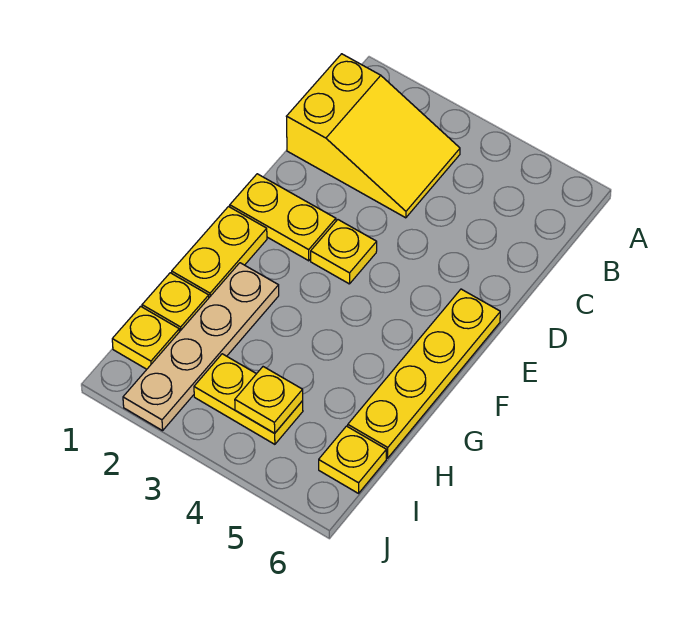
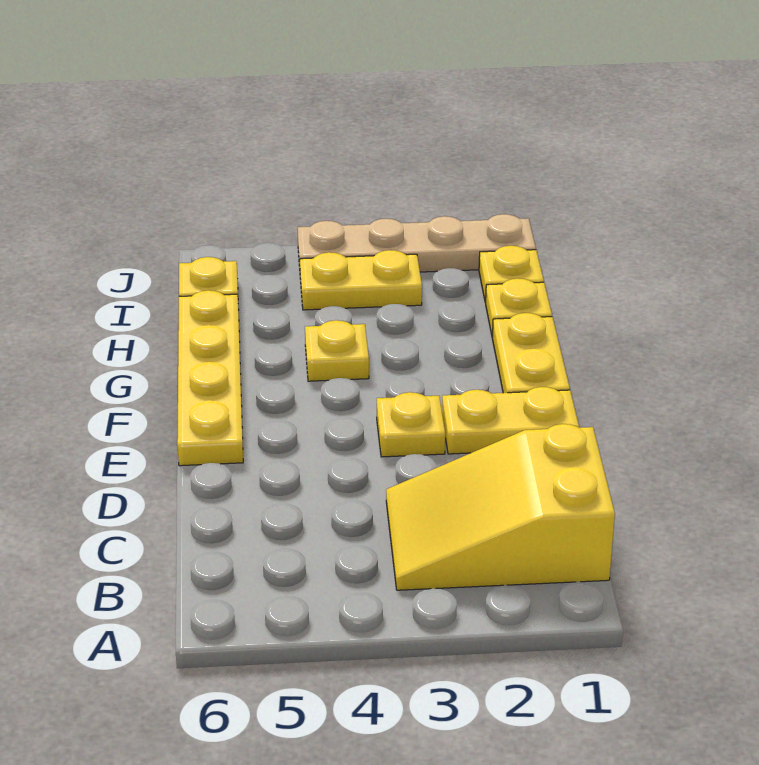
tan 1x4 plate [123,263,279,431] -> tan 1x4 plate turned to [298,214,536,272]
yellow 1x1 plate [235,367,303,433] -> yellow 1x1 plate moved to [305,320,369,381]

